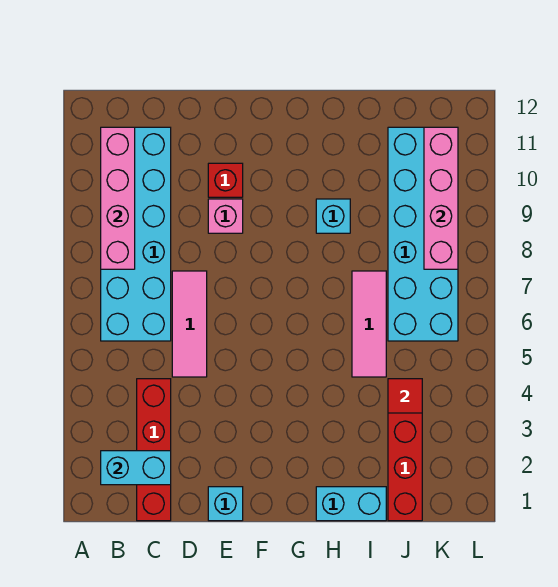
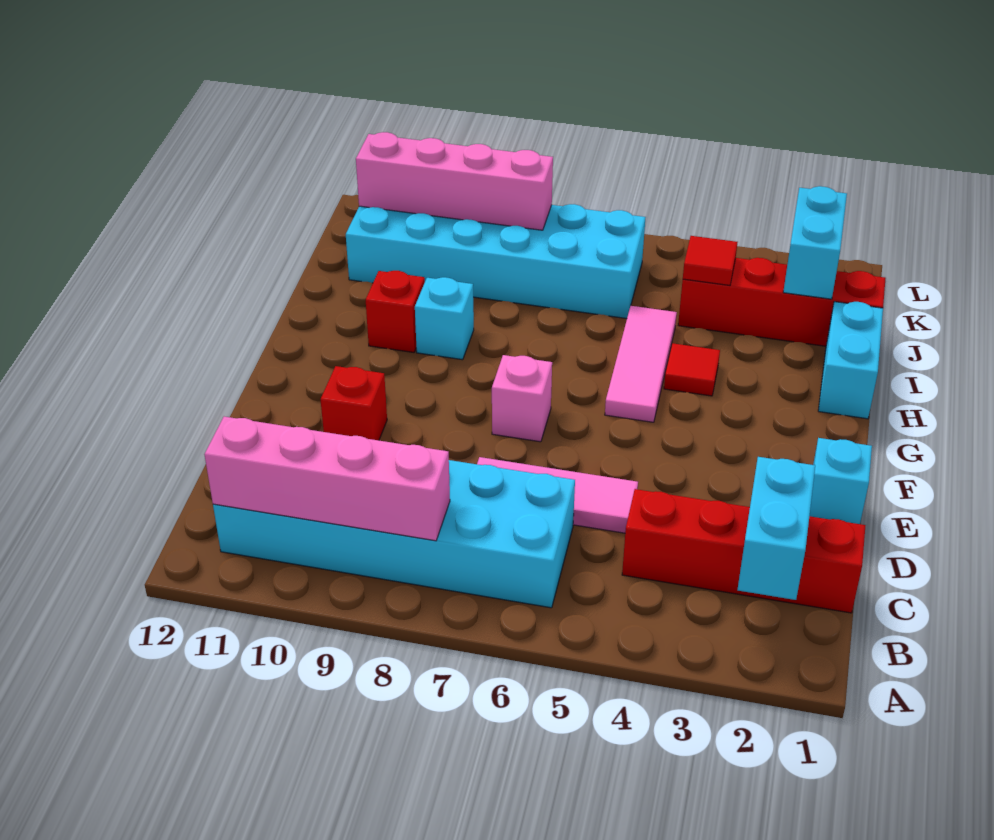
pink 1x1 brick [208,199,243,233] -> pink 1x1 brick moved to [492,355,552,442]
none -> red 1x1 tile [664,343,720,396]
none -> red 1x1 brick [366,271,425,352]
pink 1x3 tile [352,271,386,377] -> pink 1x3 tile turned to [605,306,677,422]
none -> cyan 1x2 brick [783,186,847,299]

